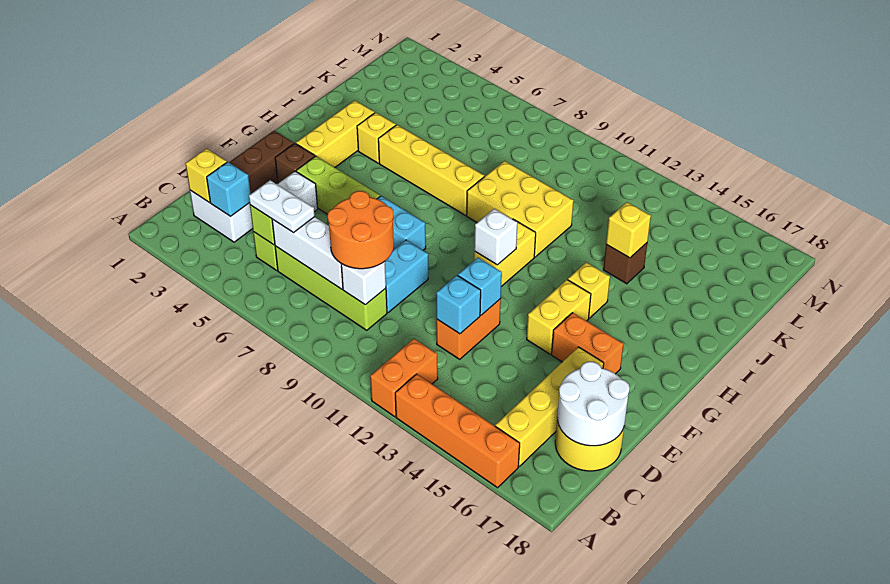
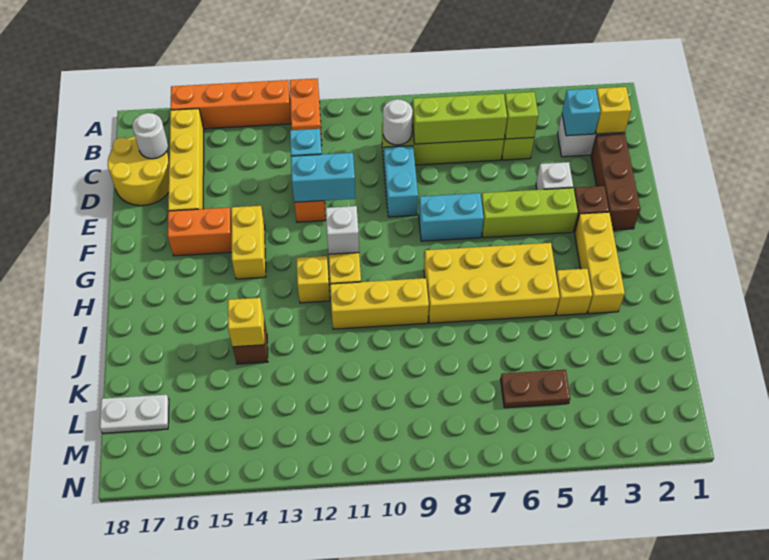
white 1x2 plate [249,180,315,233] -> white 1x2 plate moved to [100,395,169,433]
white 1x3 brick [272,217,343,289] -> lime 1x3 brick [412,93,507,144]
orange 2x2 round brick [328,191,394,269] -> none
white 1x1 brick [341,261,386,305] -> white 1x1 round brick [383,99,413,145]
white 2x2 round brick [557,361,630,446] -> white 1x1 round brick [132,113,168,159]
cyan 1x1 brick [458,258,502,315] -> cyan 1x2 brick [291,153,355,202]
yellow 1x1 brick [568,262,610,318] -> yellow 1x1 brick moved to [296,256,330,303]
yellow 1x4 brick [378,125,484,215] -> yellow 2x4 brick [424,243,560,323]
yellow 2x3 brick [467,161,574,257] -> yellow 1x3 brick [330,278,429,329]
none -> brown 1x2 plate [501,370,570,408]

